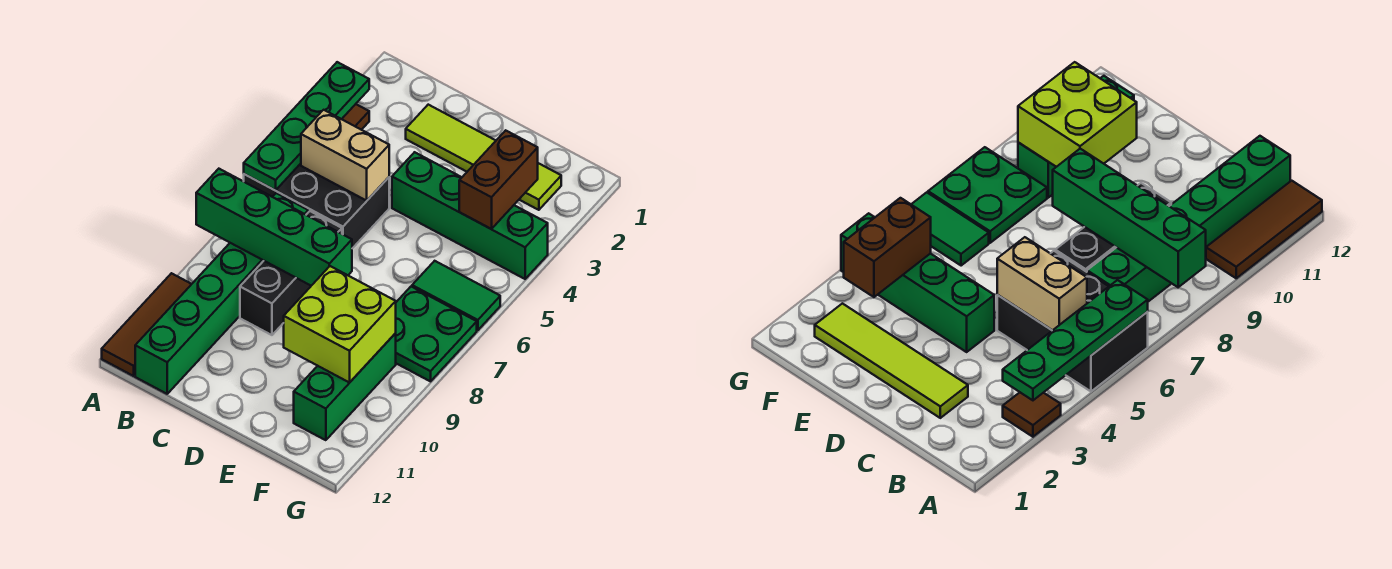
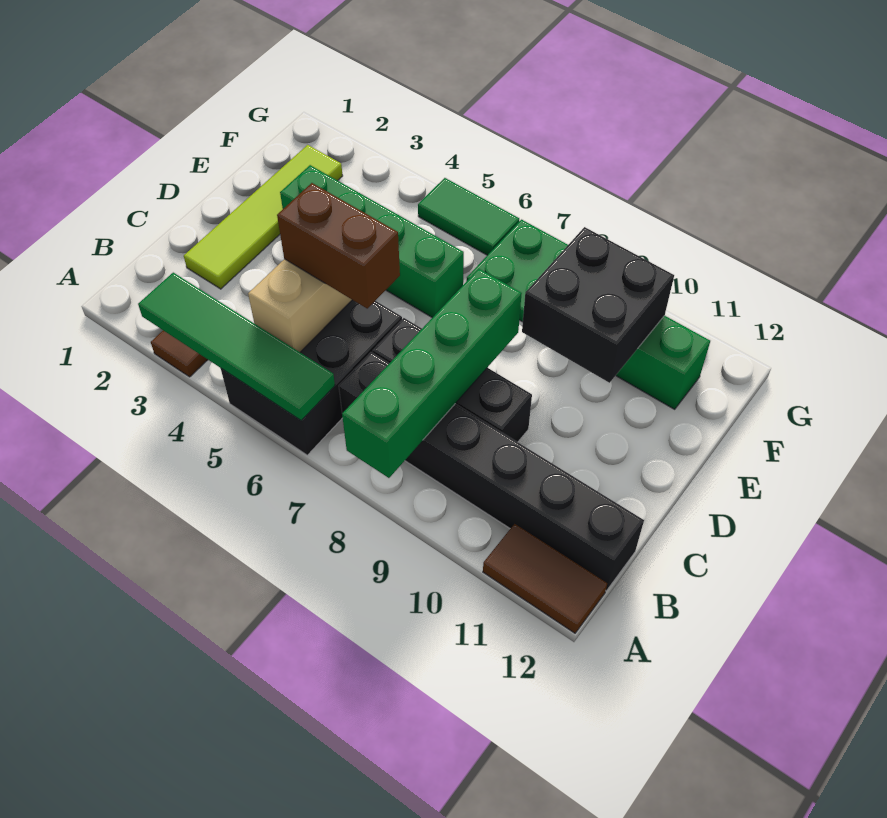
green 1x4 plate [244,62,369,190] -> green 1x4 tile [138,273,335,421]
brown 1x3 tile [102,273,191,376] -> brown 1x2 tile [483,524,607,633]
green 1x6 brick [135,193,308,394] -> black 1x6 brick [339,352,644,591]
green 1x4 brick [392,152,548,279] -> green 1x4 brick turned to [280,165,464,318]
lime 2x2 brick [284,266,396,383] -> black 2x2 brick [522,227,674,383]
brown 1x2 brick [459,130,538,229] -> brown 1x2 brick moved to [277,183,400,308]
green 1x2 tile [412,261,500,330] -> green 1x2 tile turned to [418,178,519,255]

